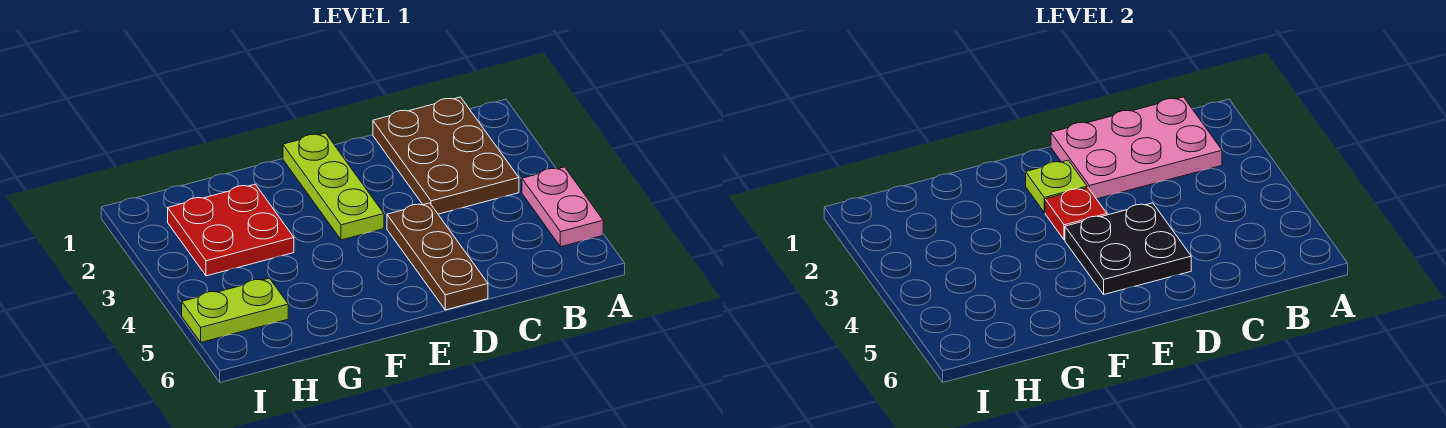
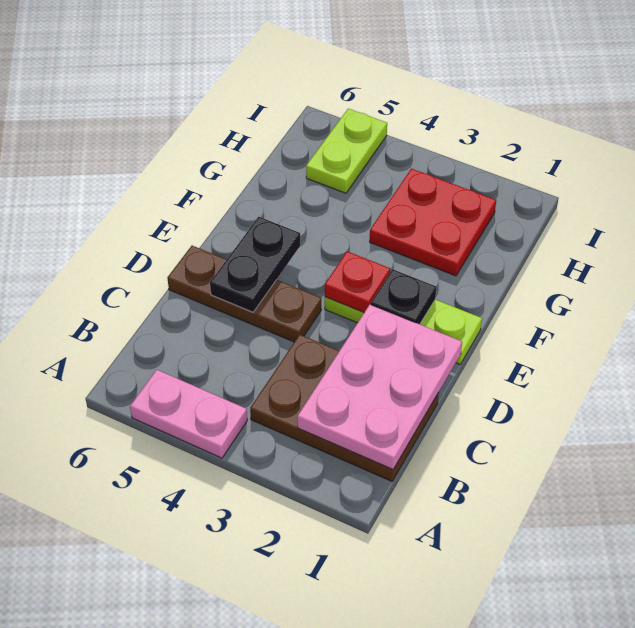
black 2x2 plate [1065,203,1191,294] -> black 1x2 plate [210,217,300,312]
lime 1x1 plate [1026,160,1087,213] -> black 1x1 plate [371,269,436,324]

